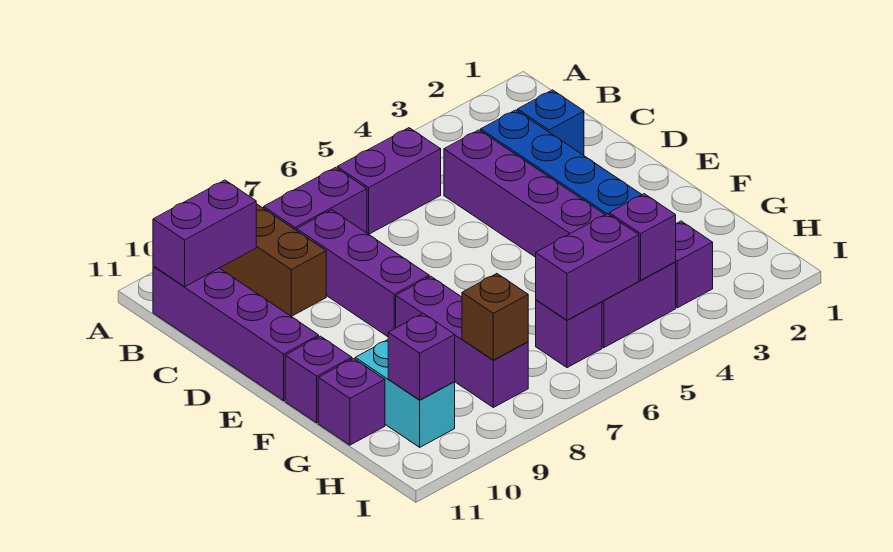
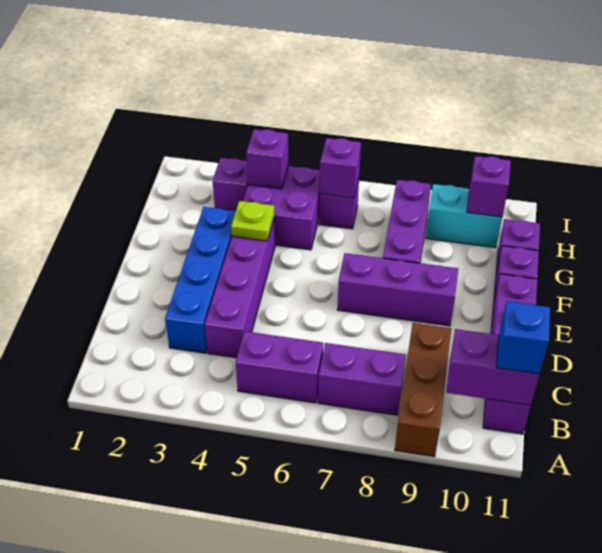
blue 1x1 brick [518,90,584,155] -> blue 1x1 brick moved to [497,301,550,374]
purple 1x3 brick [297,210,429,337] -> purple 1x3 brick turned to [337,253,458,326]
none -> lime 1x1 plate [231,201,274,241]
cyan 1x2 brick [355,340,455,447] -> cyan 1x2 brick turned to [426,184,502,248]
purple 1x2 brick [536,214,639,320] -> purple 1x1 brick [320,138,361,198]
brown 1x1 brick [462,274,528,360] -> none

